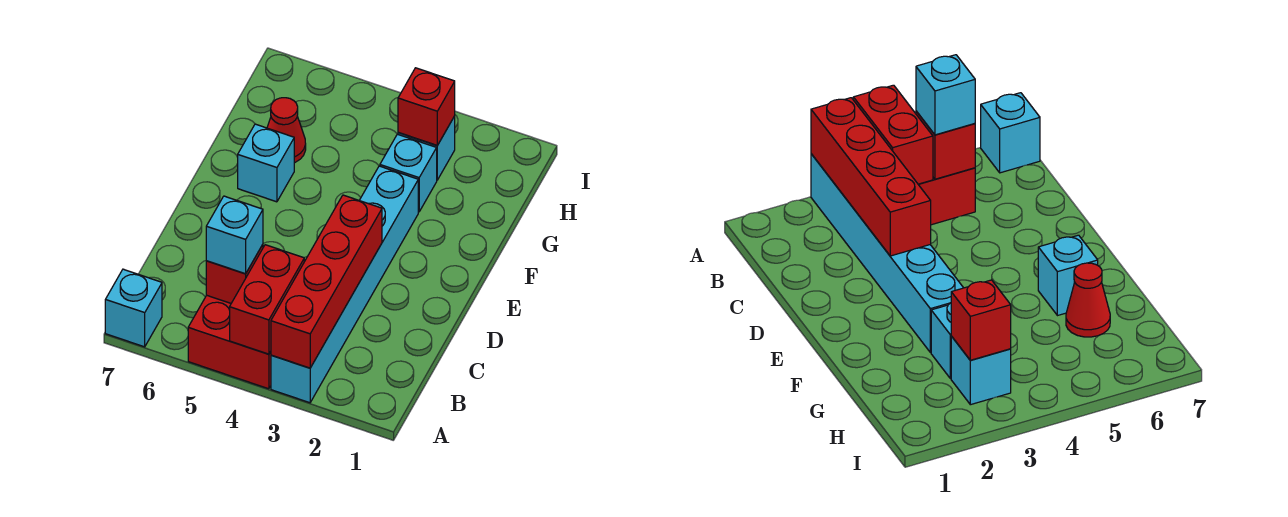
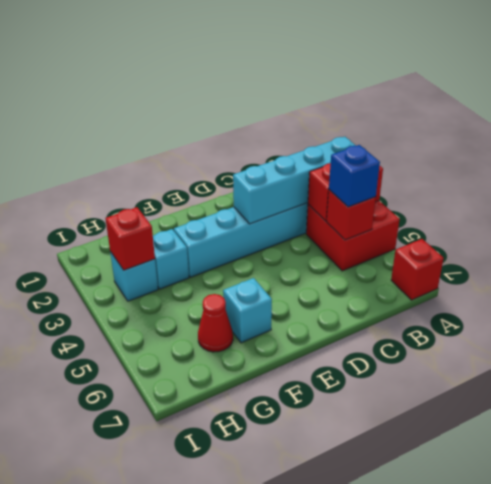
red 1x4 brick [271,195,382,368] -> cyan 1x4 brick [233,137,356,224]
cyan 1x1 brick [105,269,162,347] -> red 1x1 brick [391,239,444,300]
cyan 1x1 brick [206,196,263,274] -> blue 1x1 brick [329,145,380,207]

